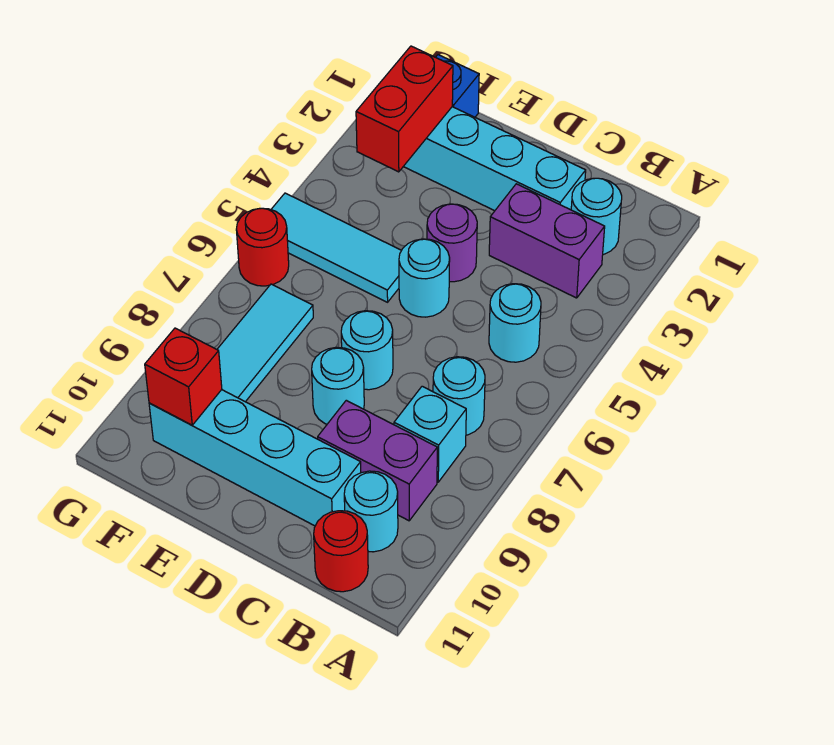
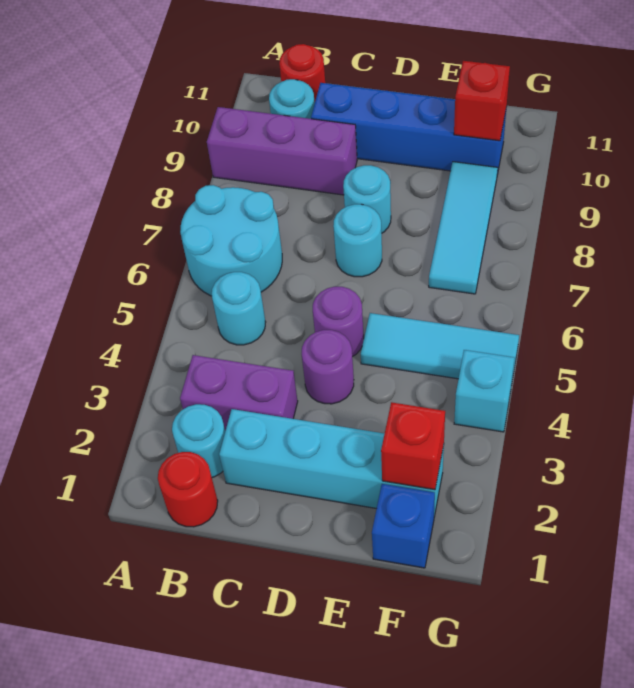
cyan 1x1 round brick [433,357,485,435] -> cyan 2x2 round brick [180,185,282,296]
cyan 1x1 brick [394,386,466,482] -> cyan 1x1 brick moved to [454,350,515,432]
purple 1x2 brick [318,400,437,521] -> purple 1x3 brick [207,107,357,195]
cyan 1x4 brick [149,390,361,526] -> blue 1x4 brick [311,83,506,175]
cyan 1x1 round brick [399,239,450,317] -> purple 1x1 round brick [313,287,364,357]
red 1x2 brick [356,46,453,172] -> red 1x1 brick [381,402,445,490]
red 1x1 round brick [236,208,289,286] -> red 1x1 round brick moved to [158,452,218,527]

